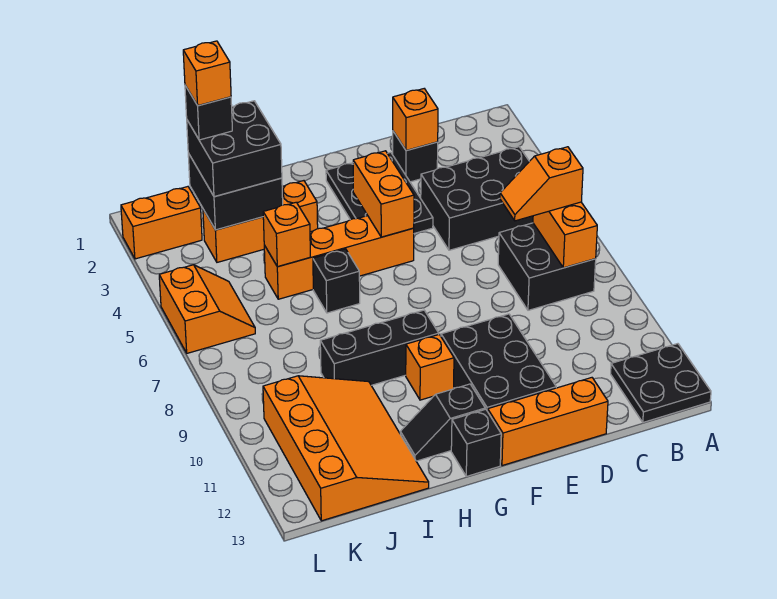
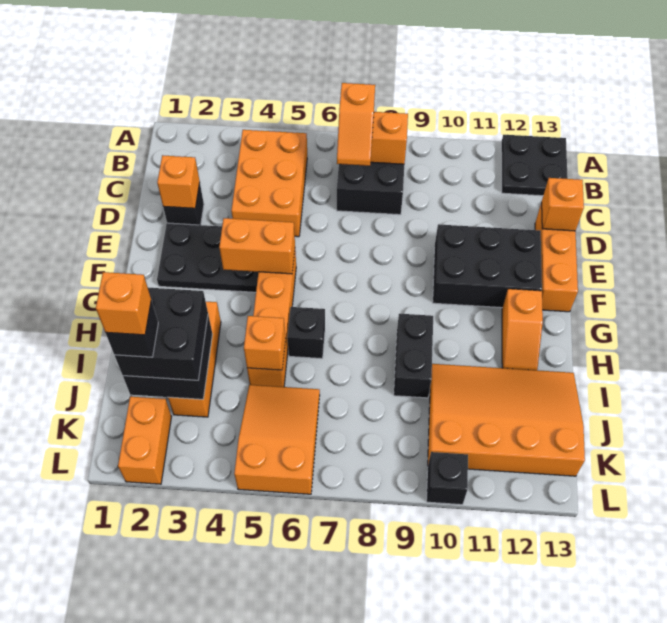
black 2x3 brick [421,147,533,250] -> orange 2x3 brick [231,130,307,237]
black 1x3 brick [320,310,439,385] -> black 1x2 brick [394,314,433,398]
orange 1x1 brick [406,335,454,400] -> orange 1x1 brick moved to [542,178,584,231]
black 1x2 slope [400,384,485,461] -> orange 1x2 slope [502,289,543,370]
black 1x1 brick [451,409,501,476] -> black 1x1 brick moved to [427,452,468,505]
orange 2x2 slope [159,265,255,353] -> orange 2x3 slope [234,385,320,494]

